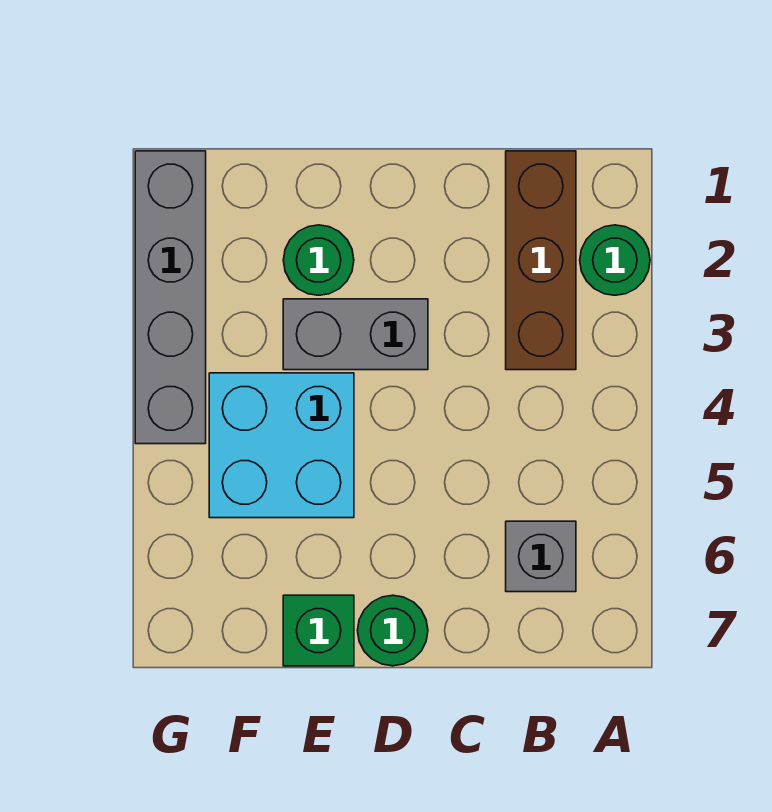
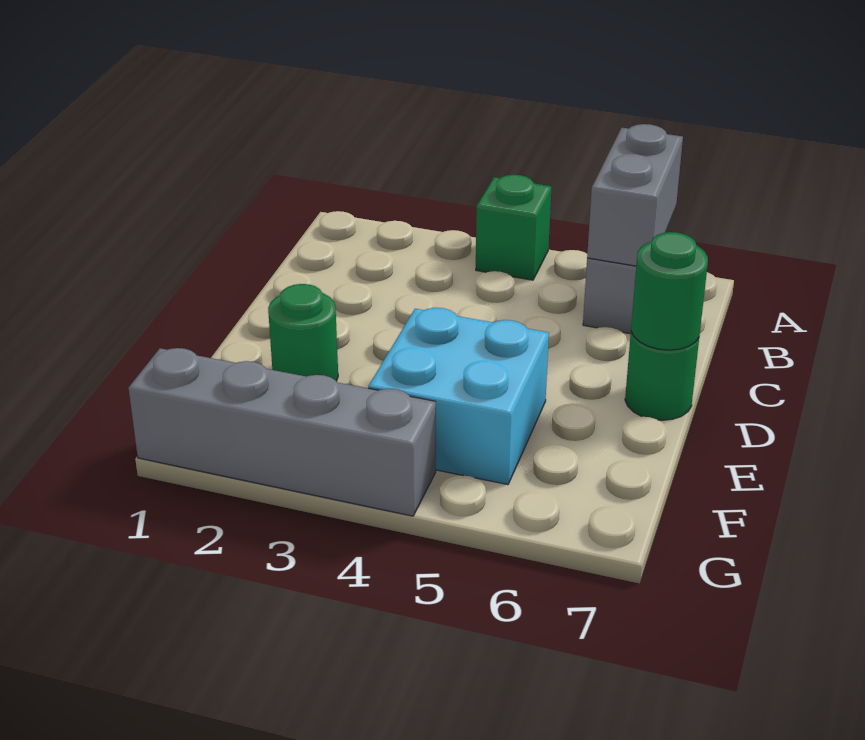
green 1x1 round brick [580,225,650,295] -> green 1x1 round brick moved to [631,232,708,350]
brown 1x3 brick [506,151,576,370] -> none
grey 1x2 brick [283,299,428,370] -> grey 1x2 brick moved to [587,124,683,266]
green 1x1 brick [283,595,354,666] -> green 1x1 brick moved to [476,175,551,280]

